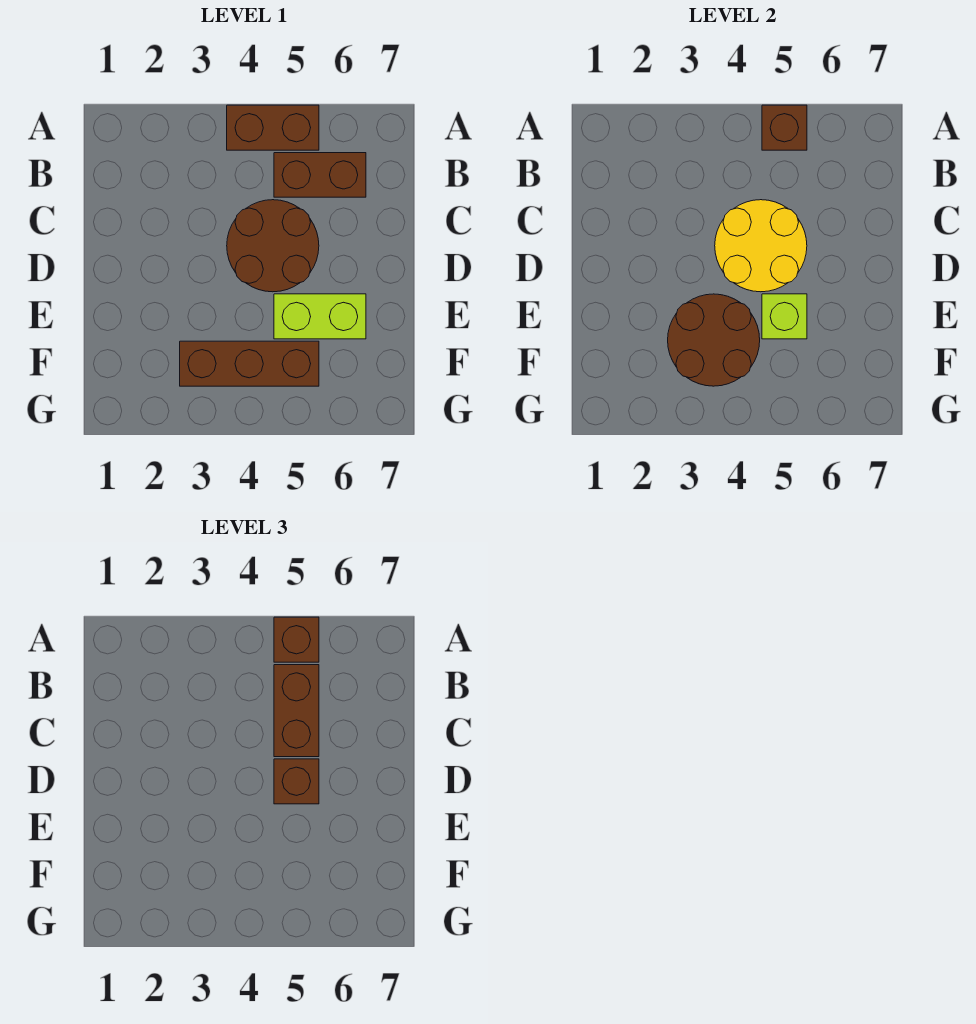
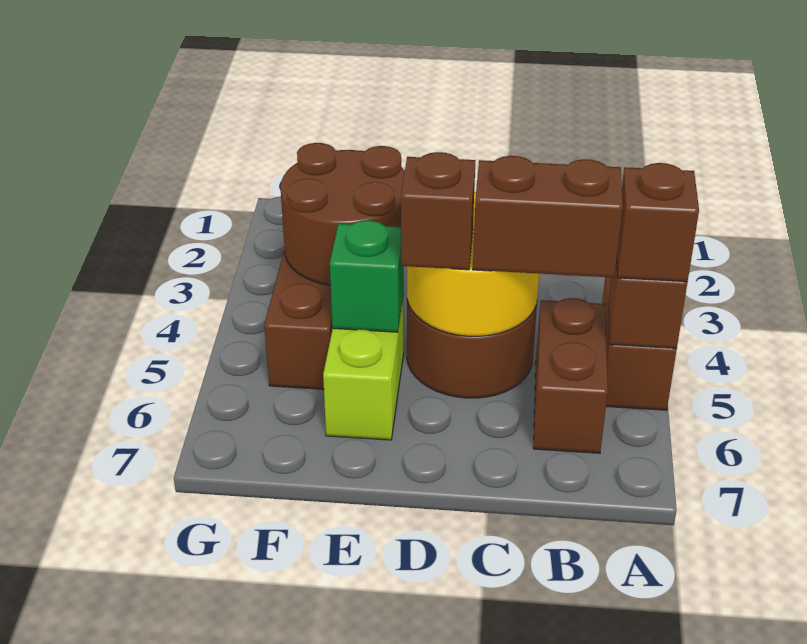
lime 1x1 brick [762,294,807,339] -> green 1x1 brick [330,220,404,332]

